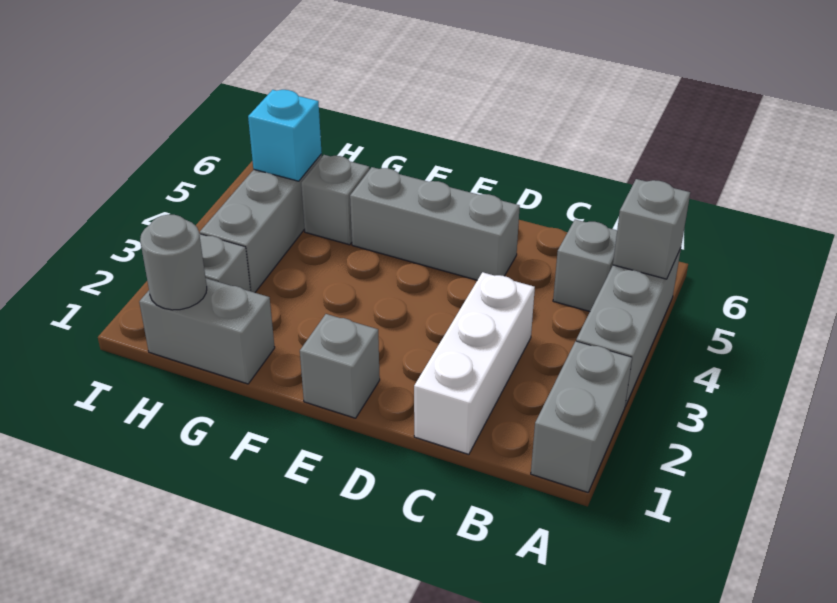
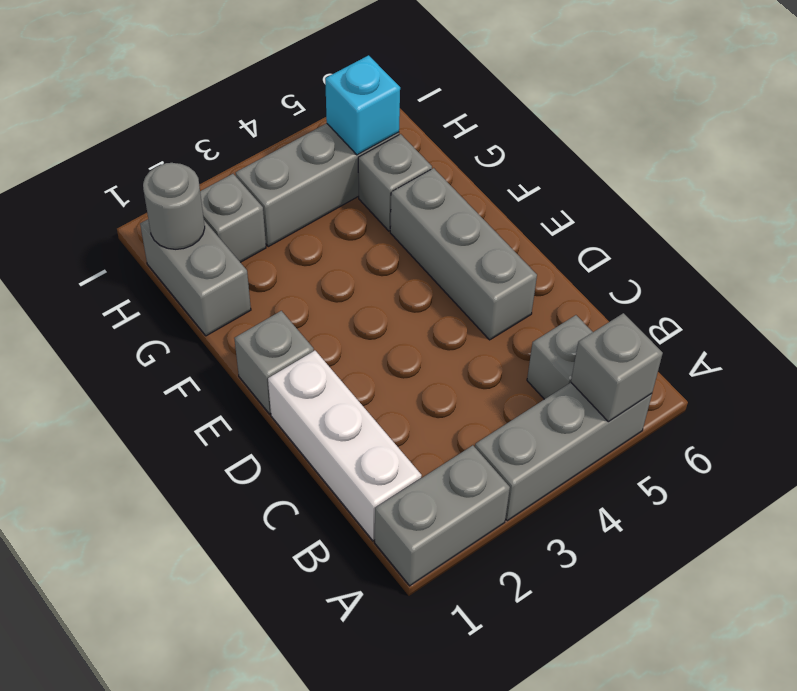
white 1x3 brick [414,272,535,454] -> white 1x3 brick turned to [268,351,422,541]

